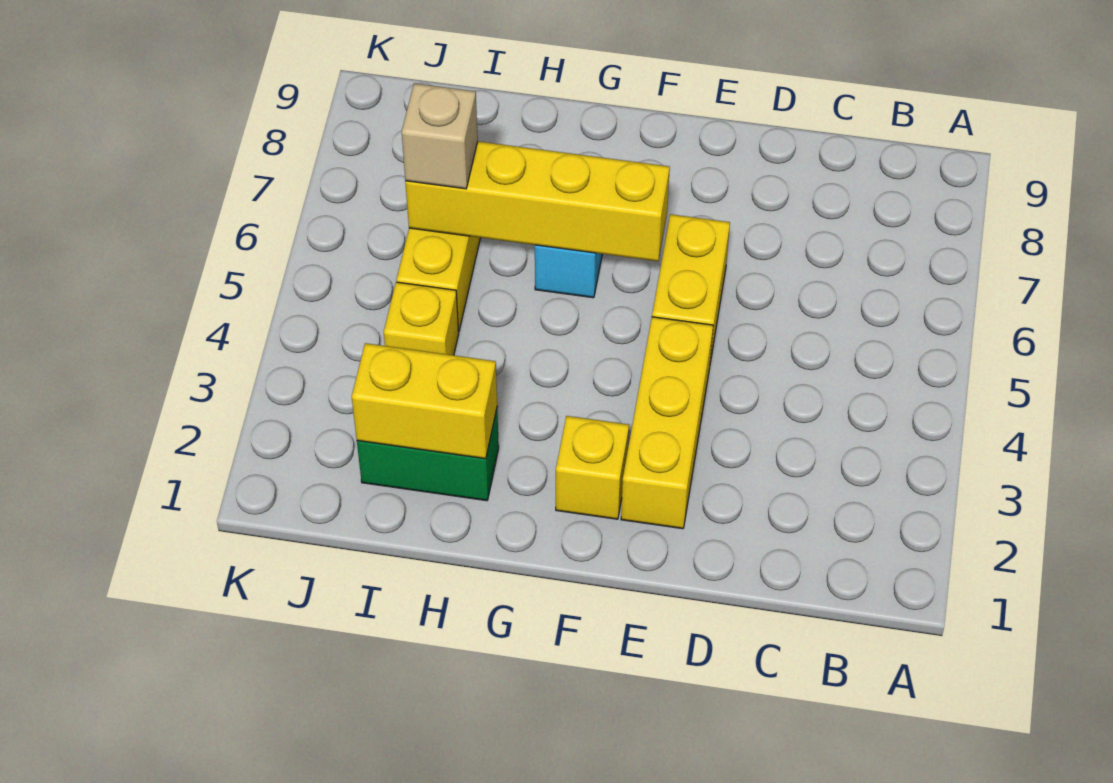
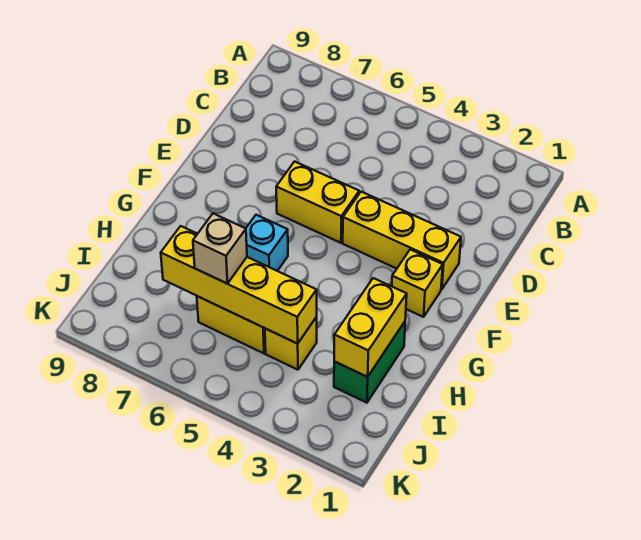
yellow 1x4 brick [405,141,670,261] -> yellow 1x4 brick turned to [161,226,317,344]

